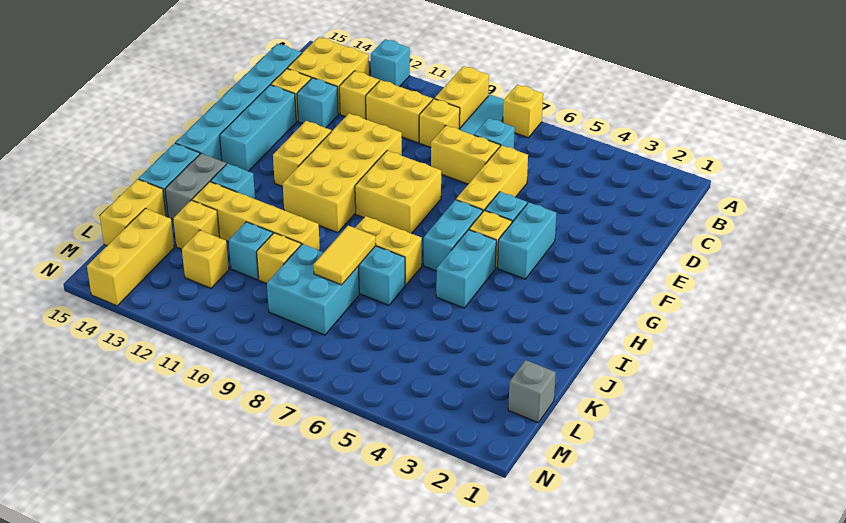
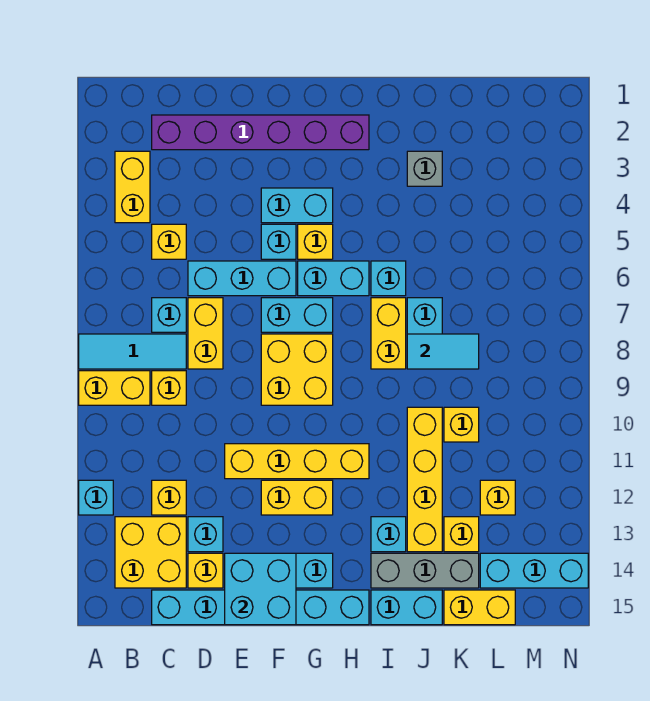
yellow 1x1 brick [503,85,543,138] -> yellow 1x1 brick moved to [152,224,186,259]
none -> purple 1x6 brick [152,115,369,150]
yellow 1x2 brick [366,80,433,143] -> yellow 1x2 brick moved to [115,151,150,223]
yellow 1x3 brick [456,145,528,211] -> cyan 1x3 brick [188,261,296,296]
yellow 2x4 brick [283,113,402,233] -> yellow 1x4 brick [225,444,369,479]
cyan 1x2 brick [436,230,496,308] -> cyan 1x2 brick moved to [261,298,333,332]
grey 1x2 brick [165,153,226,219] -> grey 1x3 brick [371,553,479,588]
yellow 1x2 tile [313,226,376,285] -> cyan 1x2 tile [407,334,479,369]
cyan 2x2 brick [267,244,359,335] -> cyan 2x2 brick moved to [225,553,296,625]
cyan 1x1 brick [229,222,273,280] -> cyan 1x1 brick moved to [371,261,406,296]
grey 1x1 brick [508,360,556,423] -> grey 1x1 brick moved to [407,151,442,186]
yellow 1x3 brick [87,208,174,306] -> cyan 1x3 brick [480,553,588,588]

